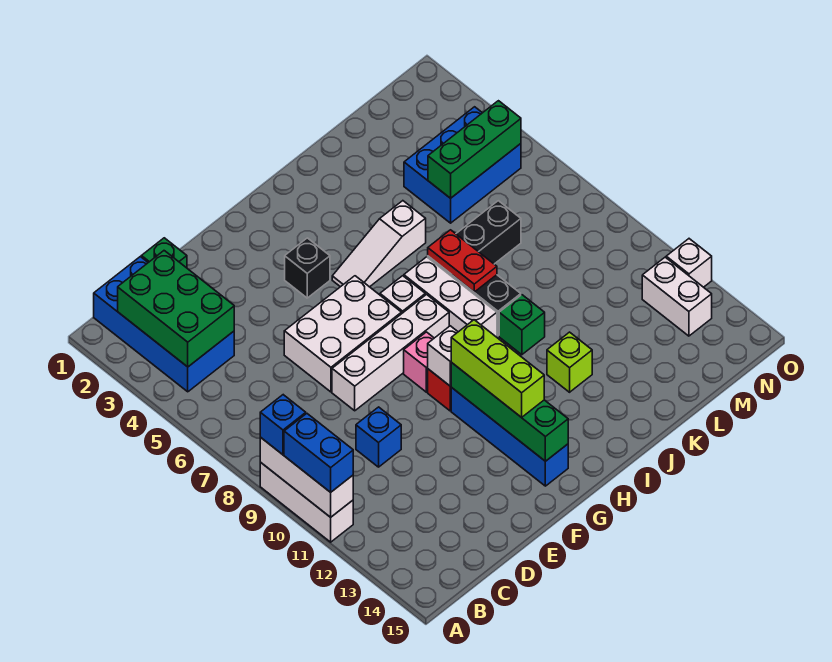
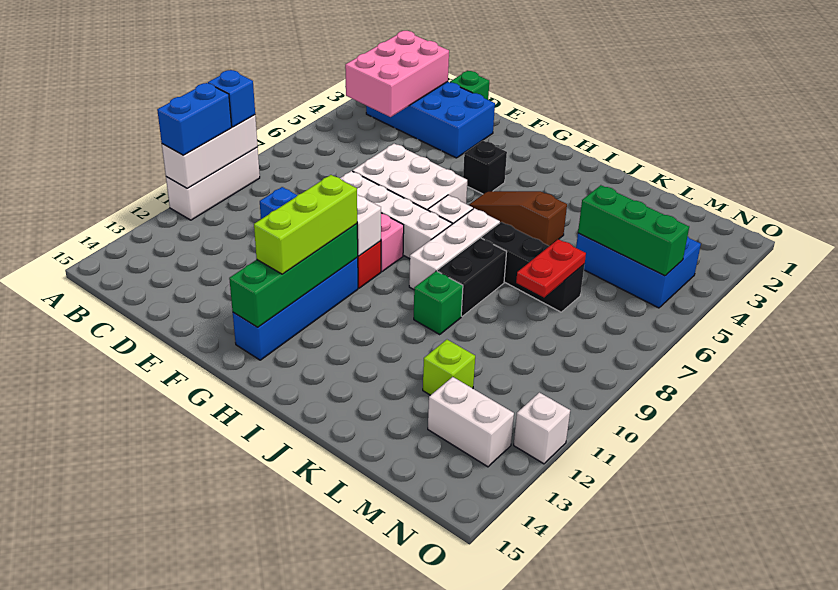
blue 2x4 brick [94,257,234,392] -> blue 2x4 brick turned to [366,82,495,158]
green 2x3 brick [118,251,234,367] -> pink 2x3 brick [345,31,449,117]
white 1x3 slope [332,201,426,287] -> brown 1x3 slope [469,191,567,246]
red 1x2 plate [428,230,497,292] -> red 1x2 plate moved to [516,239,586,297]
lime 1x1 brick [547,332,592,392] -> lime 1x1 brick moved to [423,340,475,395]
white 1x2 brick [642,257,712,336] -> white 1x2 brick turned to [428,377,514,467]

